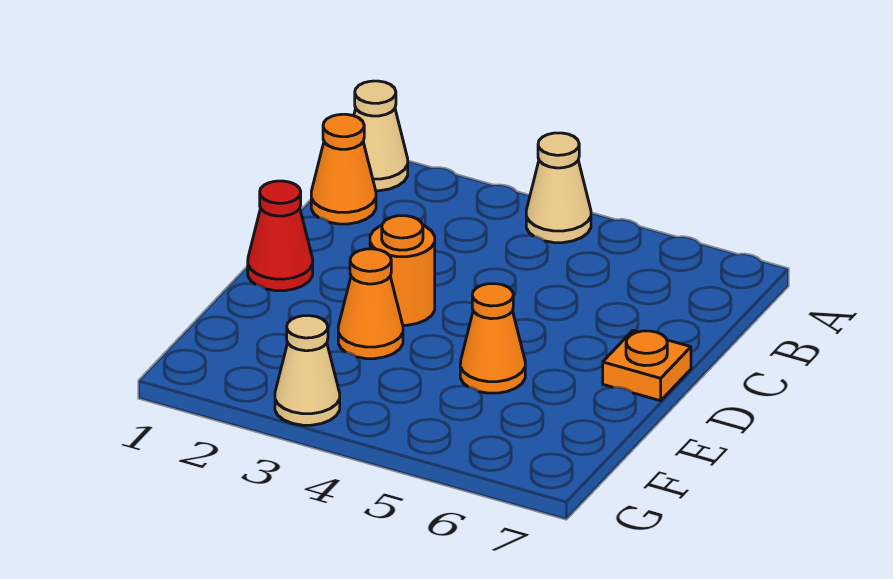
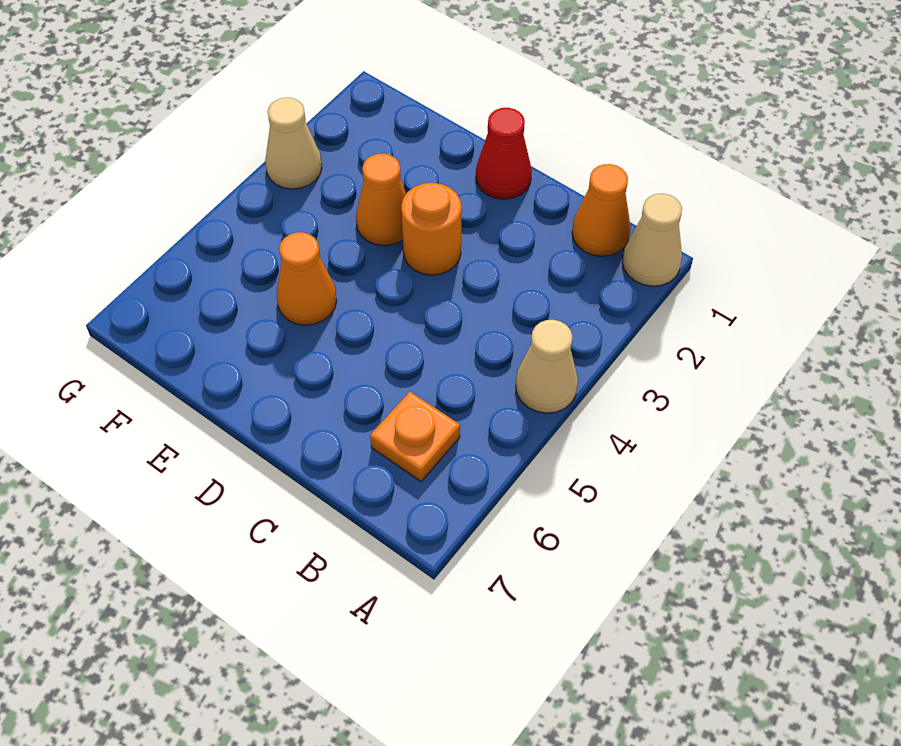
orange 1x1 plate [603,330,691,401] -> orange 1x1 plate moved to [370,392,460,481]

